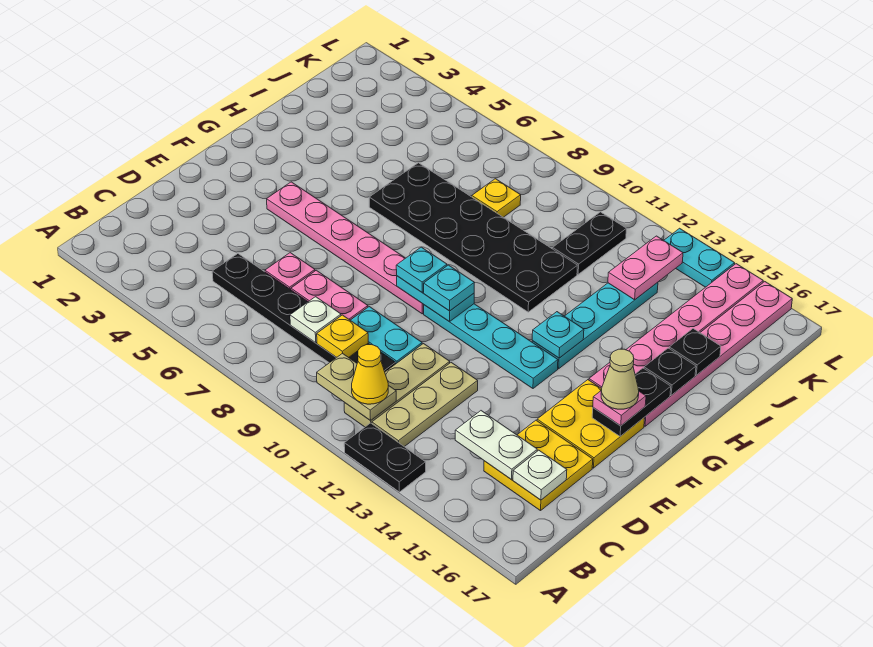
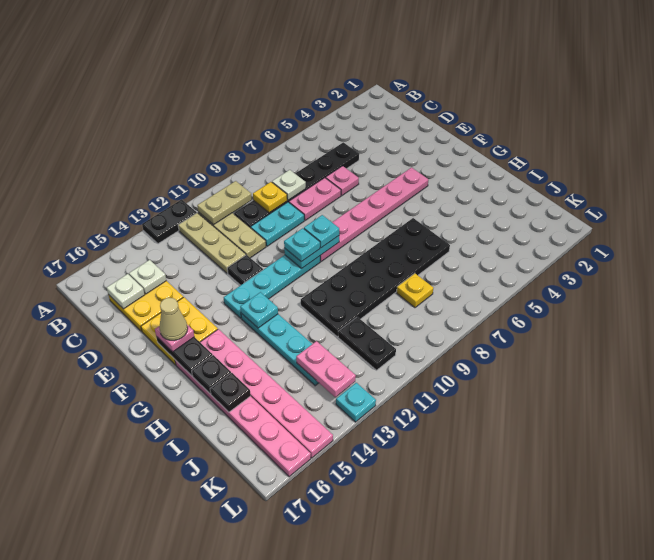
yellow 1x1 cone [352,345,388,404] -> none
white 1x2 plate [455,411,537,480] -> white 1x1 plate [129,260,166,294]
none -> black 1x1 plate [227,255,263,285]
cyan 1x2 plate [664,228,735,287] -> cyan 1x1 plate [336,383,376,422]

